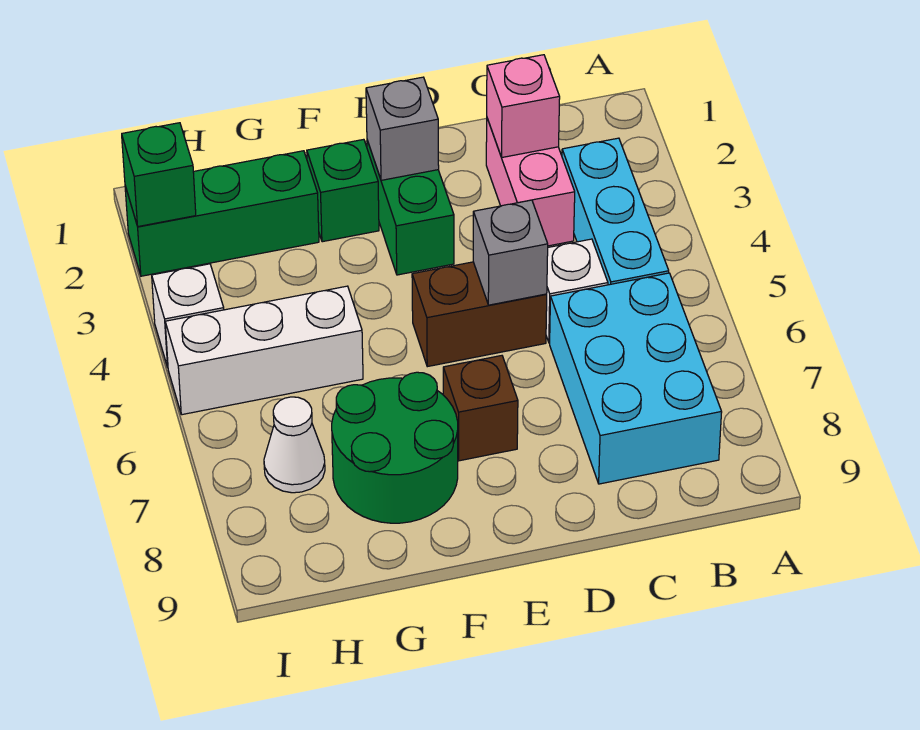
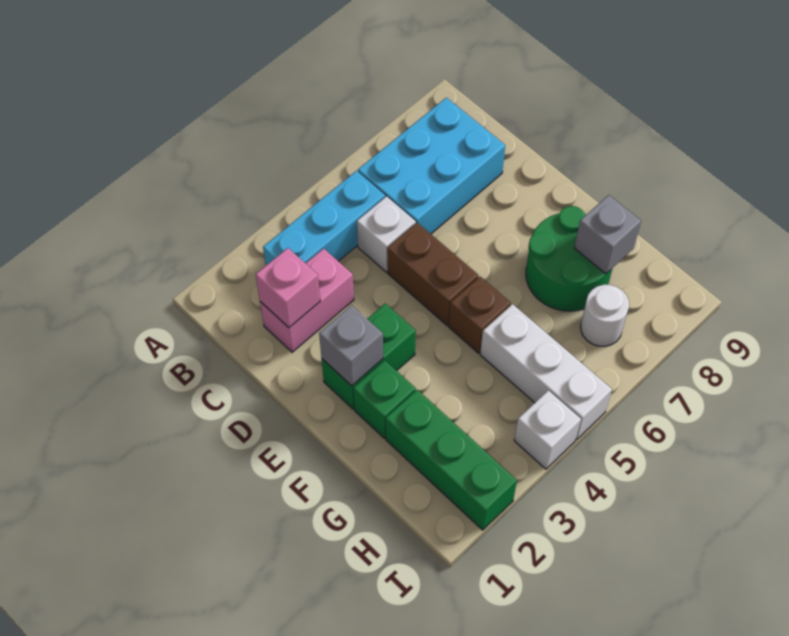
grey 1x1 brick [473,200,548,305] -> grey 1x1 brick moved to [575,195,641,274]
brown 1x1 brick [443,356,518,461] -> brown 1x1 brick moved to [449,277,511,353]
white 1x1 cone [264,397,325,493] -> white 1x1 round brick [581,285,629,346]
green 1x1 brick [122,123,196,226] -> none

